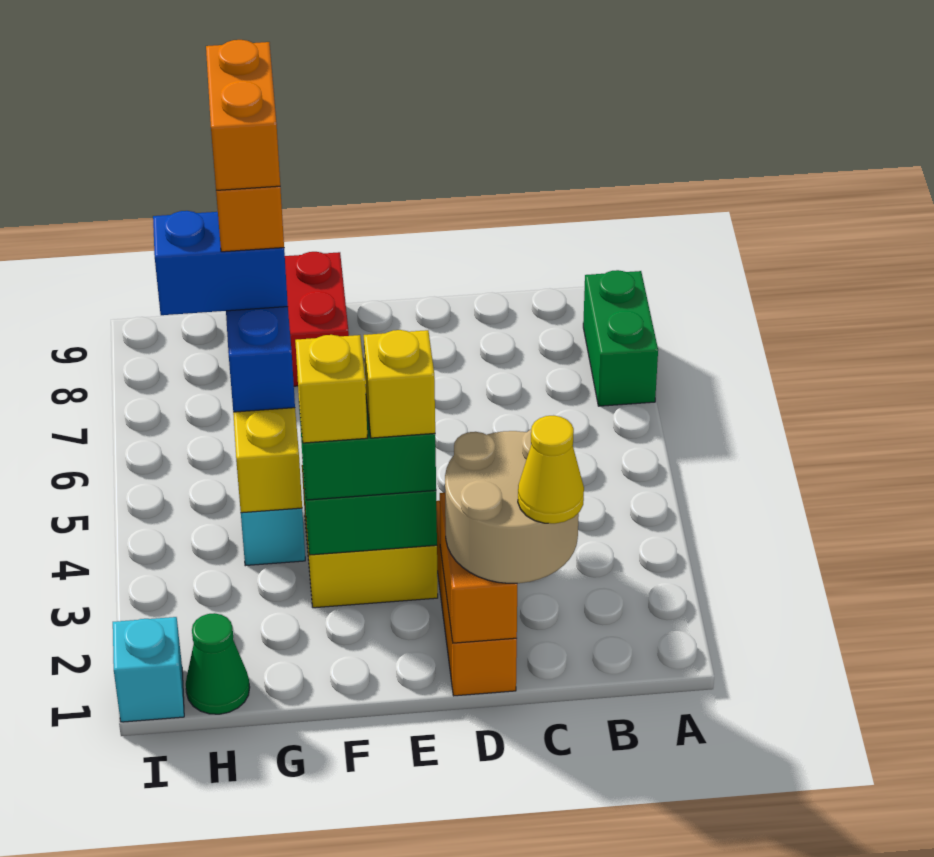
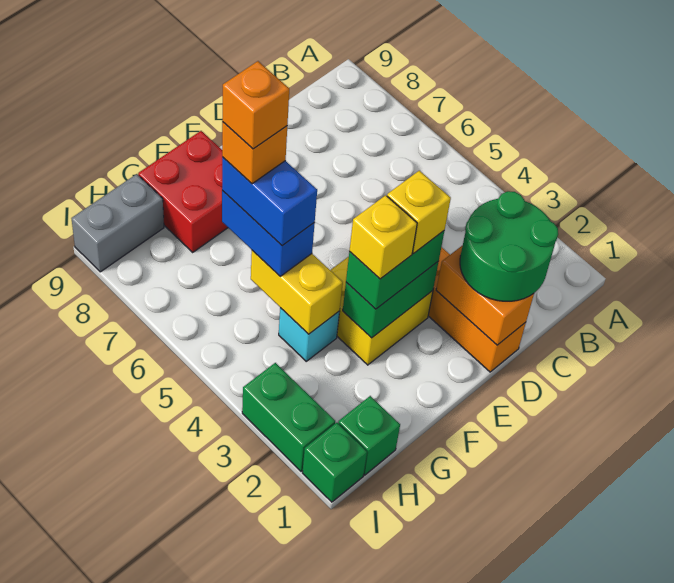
green 1x2 brick [583,270,658,406] -> green 1x2 brick moved to [242,363,335,471]
tan 2x2 round brick [445,429,579,583] -> green 2x2 round brick [460,191,558,301]
yellow 1x1 cone [518,416,584,524] -> none
blue 1x2 brick [153,211,288,315] -> blue 1x2 brick turned to [222,157,317,246]
orange 1x2 brick [206,40,280,190] -> orange 1x1 brick [222,61,289,149]
green 1x1 cone [186,613,250,714] -> green 1x1 brick [338,396,400,475]
none -> grey 1x2 brick [71,174,164,272]
cyan 1x1 brick [113,617,184,722] -> green 1x1 brick [302,423,367,502]

